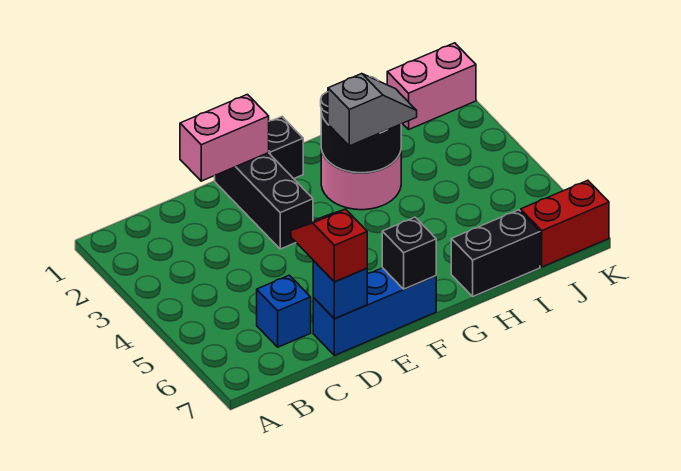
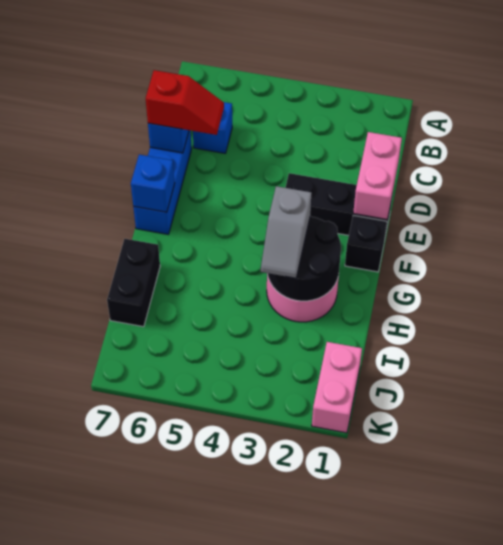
black 1x1 brick [382,217,436,289] -> blue 1x1 brick [131,155,175,212]
red 1x2 brick [521,180,609,267] -> none

